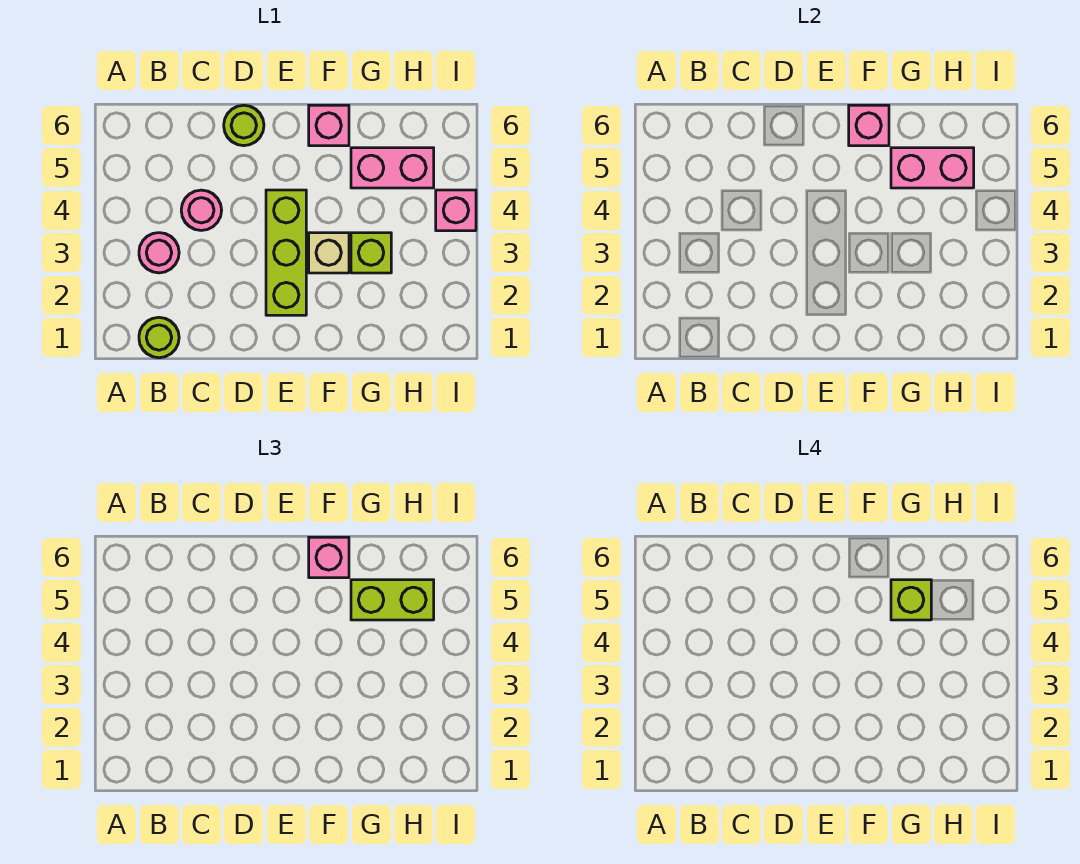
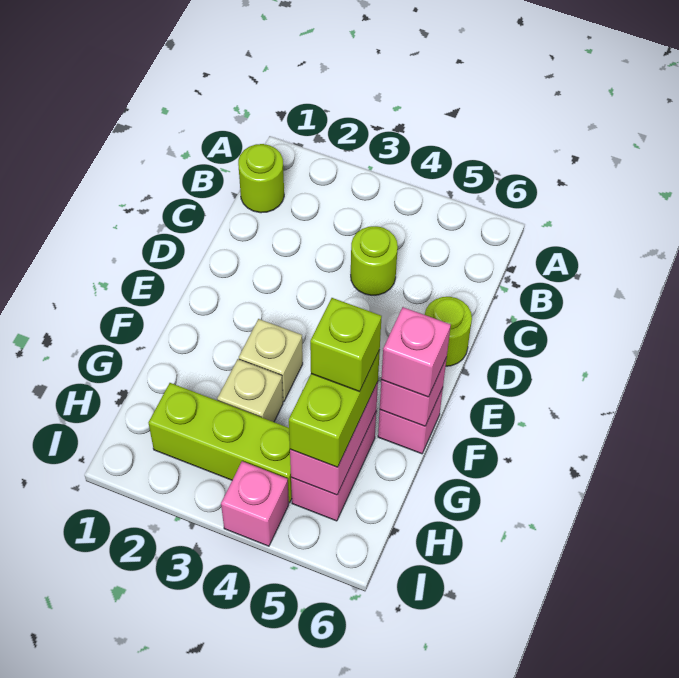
pink 1x1 round brick [139,233,179,273] -> none
pink 1x1 round brick [181,190,222,230] -> lime 1x1 round brick [351,226,398,295]
lime 1x3 brick [266,190,306,315] -> lime 1x3 brick moved to [149,383,292,503]
lime 1x1 brick [351,233,391,273] -> tan 1x1 brick [217,359,283,422]

